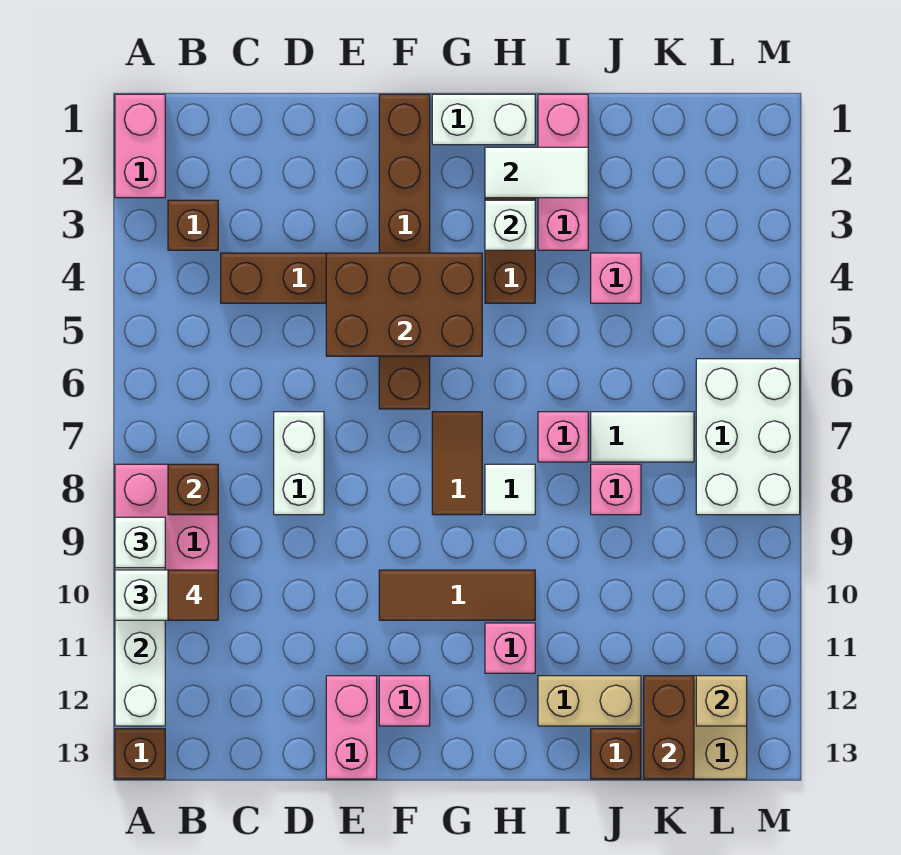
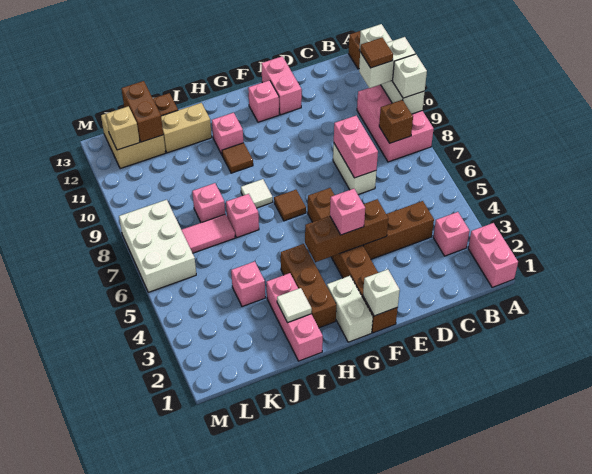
brown 1x1 brick [168,200,218,250] -> pink 1x1 brick [433,212,469,256]
none -> pink 1x2 brick [334,116,378,178]
brown 2x3 brick [326,253,482,356] -> brown 1x3 brick [305,199,388,262]
none -> pink 1x1 brick [330,189,365,235]
brown 1x3 tile [379,570,535,620] -> brown 1x1 tile [222,143,253,173]
white 1x2 brick [432,94,535,145] -> white 1x2 brick turned to [327,276,373,342]
brown 1x2 tile [432,412,482,515] -> brown 1x1 tile [274,190,306,221]
white 1x2 tile [485,147,588,198] -> white 1x1 tile [277,288,312,323]
white 1x1 brick [485,200,535,250] -> white 1x1 brick moved to [363,269,400,316]
white 1x2 tile [591,412,694,462] -> pink 1x2 tile [182,214,235,253]

